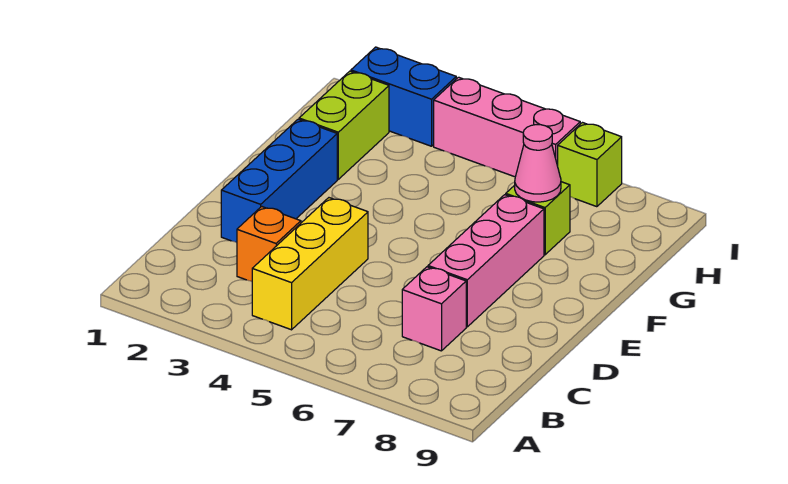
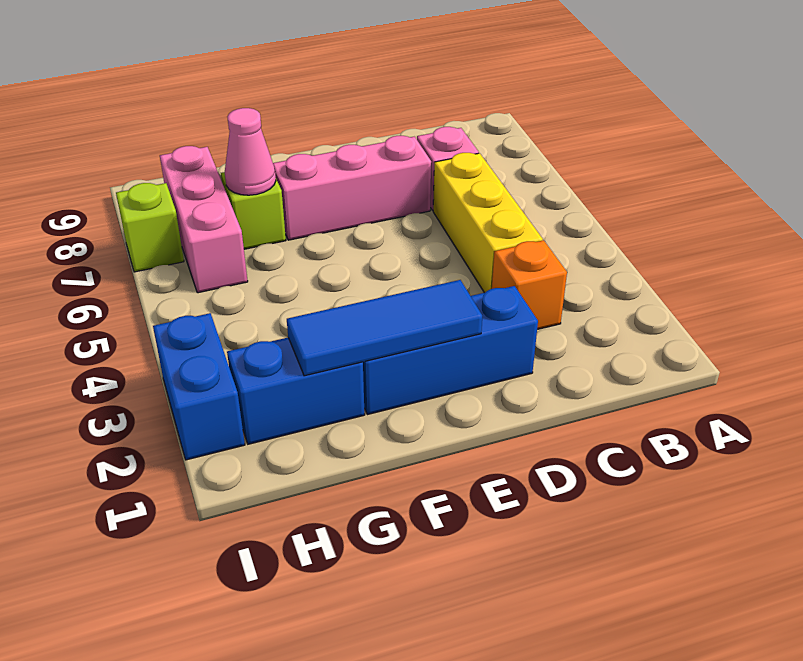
yellow 1x3 brick [252,198,368,330] -> yellow 1x3 brick turned to [433,153,543,293]
none -> blue 1x3 tile [287,280,482,376]
lime 1x2 brick [299,71,389,179] -> blue 1x2 brick [227,338,365,444]
pink 1x3 brick [434,77,580,177] -> pink 1x3 brick moved to [160,146,248,293]

